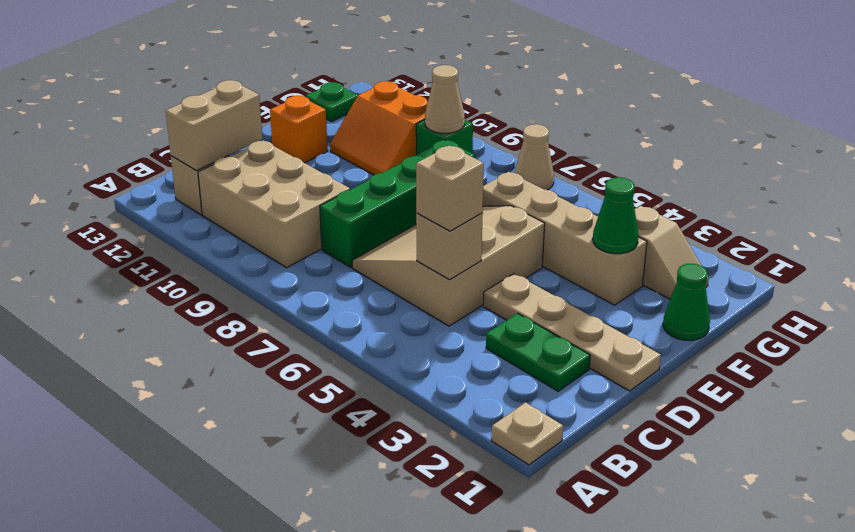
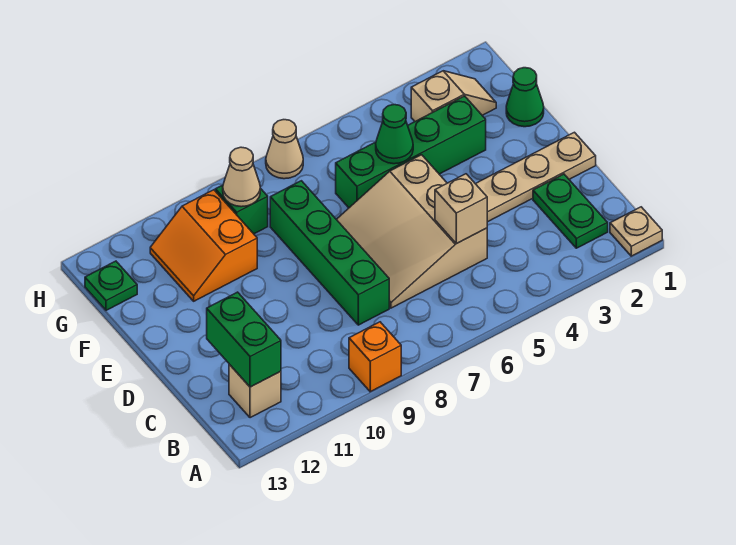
tan 2x3 brick [198,141,350,268] -> none
tan 1x2 brick [166,80,262,171] -> green 1x2 brick [207,292,281,387]
green 1x2 plate [486,313,590,391] -> green 1x2 plate turned to [533,174,608,248]
tan 1x1 brick [416,146,484,231] -> none
orange 1x1 brick [270,96,328,163] -> orange 1x1 brick moved to [349,322,401,392]
tan 1x4 brick [483,172,647,305] -> green 1x4 brick [336,96,486,208]
green 1x1 cone [593,177,639,254] -> green 1x1 cone moved to [376,105,413,164]
orange 2x2 slope [330,81,428,175] -> orange 2x2 slope turned to [150,190,257,301]

